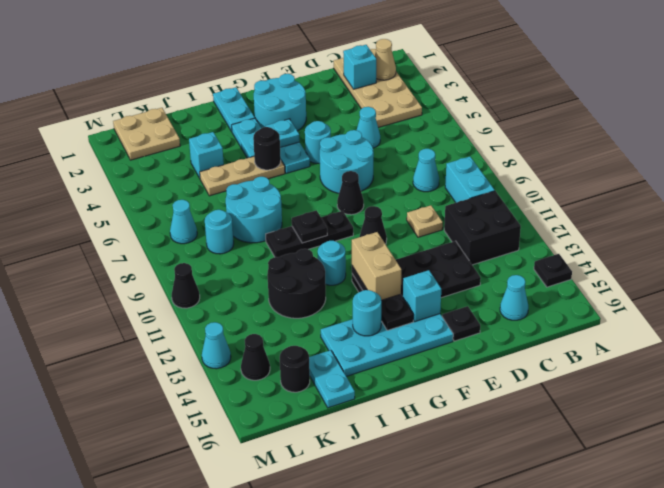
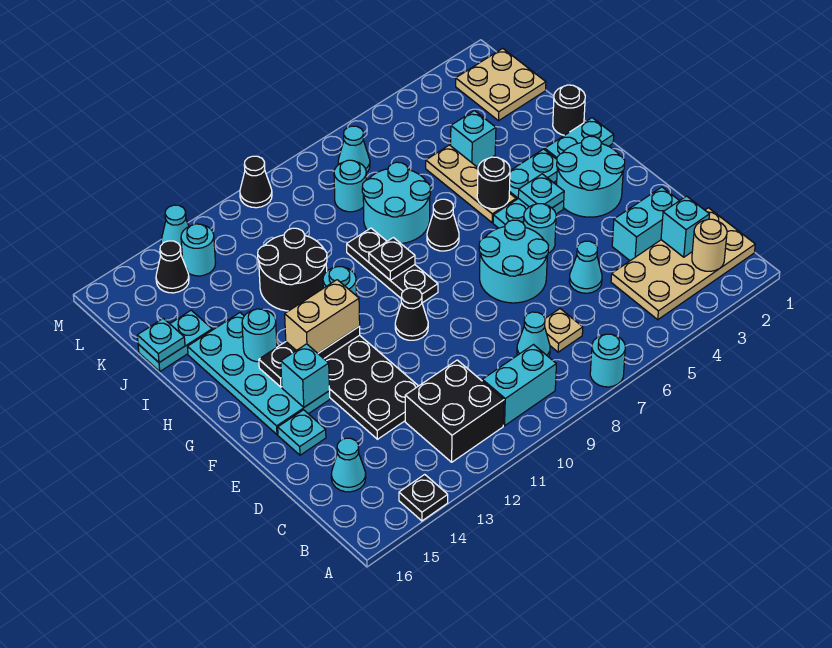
none -> cyan 1x1 round brick [590,334,625,387]
tan 1x1 cone [375,39,396,80] -> tan 1x1 round brick [692,219,727,271]
none -> cyan 1x2 brick [612,187,679,261]
tan 1x1 plate [407,205,443,237] -> tan 1x1 plate moved to [545,309,583,352]
black 1x1 plate [442,306,480,341] -> cyan 1x1 plate [278,410,326,455]
black 1x1 cone [337,171,364,215] -> black 1x1 cone moved to [427,199,459,251]
none -> cyan 1x1 plate [137,318,185,363]
black 1x1 round brick [280,346,310,392] -> black 1x1 round brick moved to [553,85,585,135]
none -> cyan 1x1 round brick [181,224,215,276]

